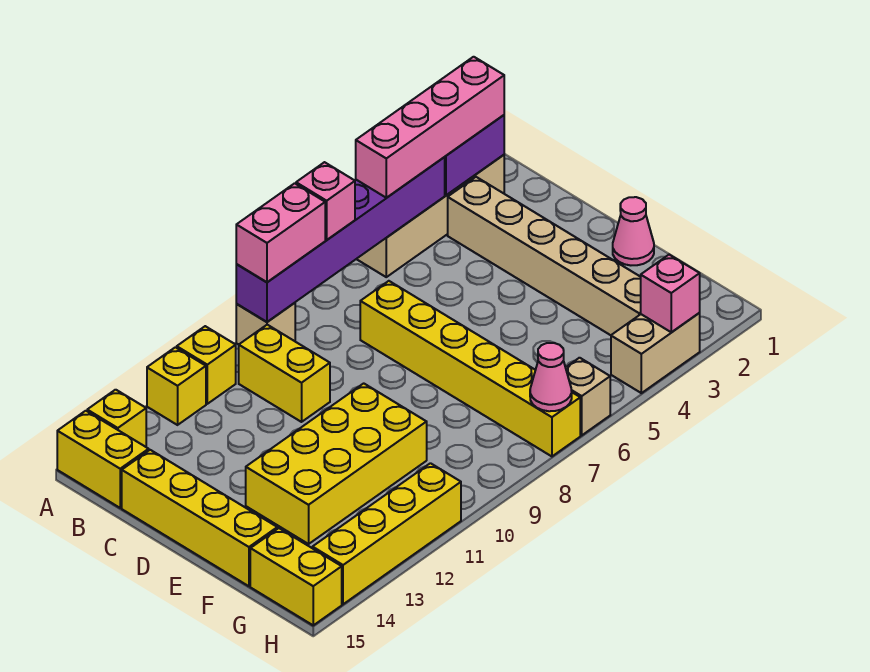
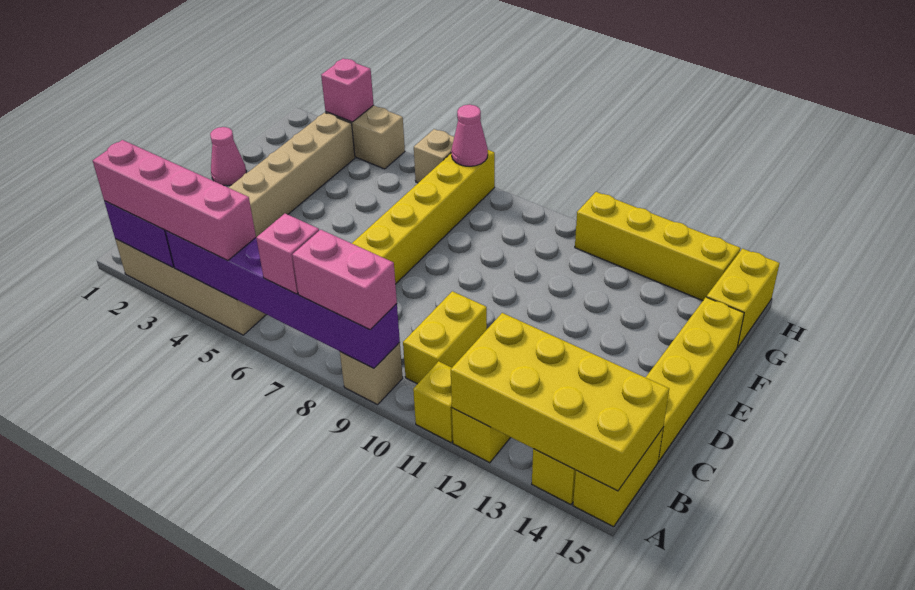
yellow 2x4 brick [246,383,427,544] -> yellow 2x4 brick moved to [451,313,669,491]

